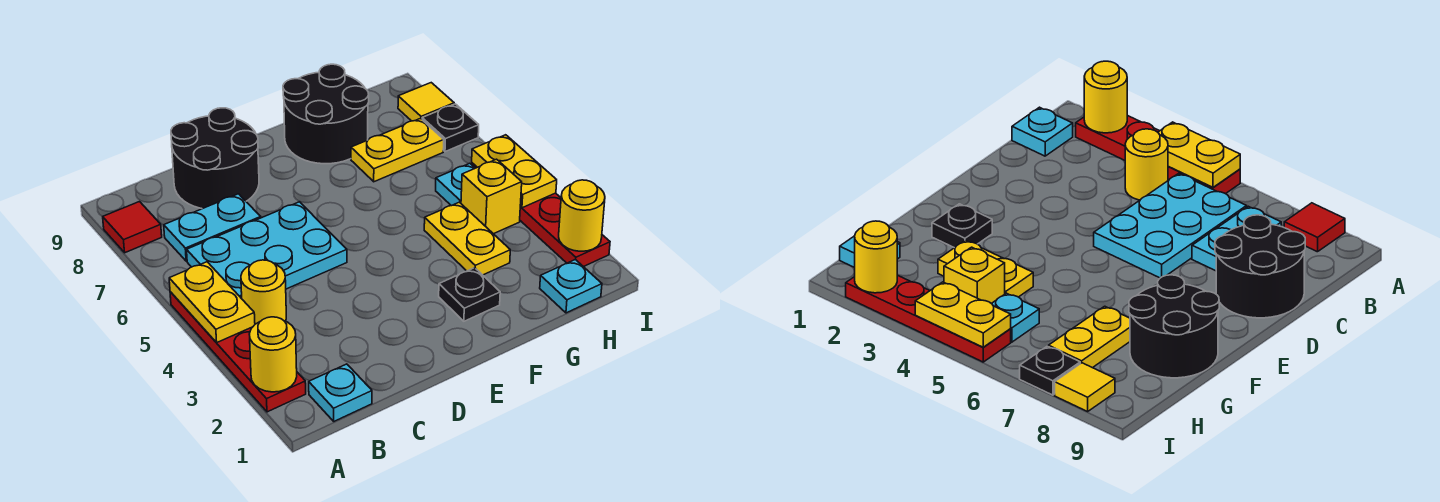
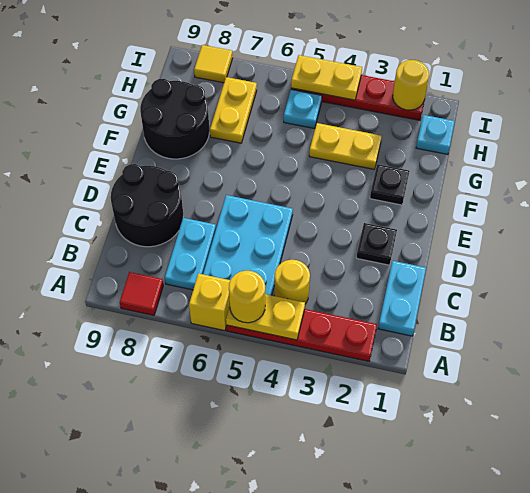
yellow 1x1 round brick [249,317,297,392] -> yellow 1x1 round brick moved to [229,271,265,323]
cyan 1x1 plate [309,364,372,421] -> cyan 1x2 plate [378,261,426,336]
yellow 1x1 brick [461,159,522,234] -> yellow 1x1 brick moved to [189,274,230,331]
black 1x1 plate [422,104,479,152] -> black 1x1 plate moved to [356,223,397,265]

